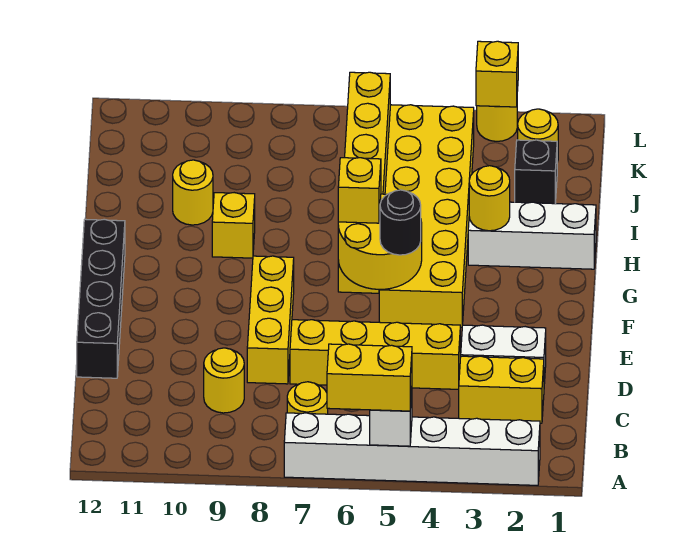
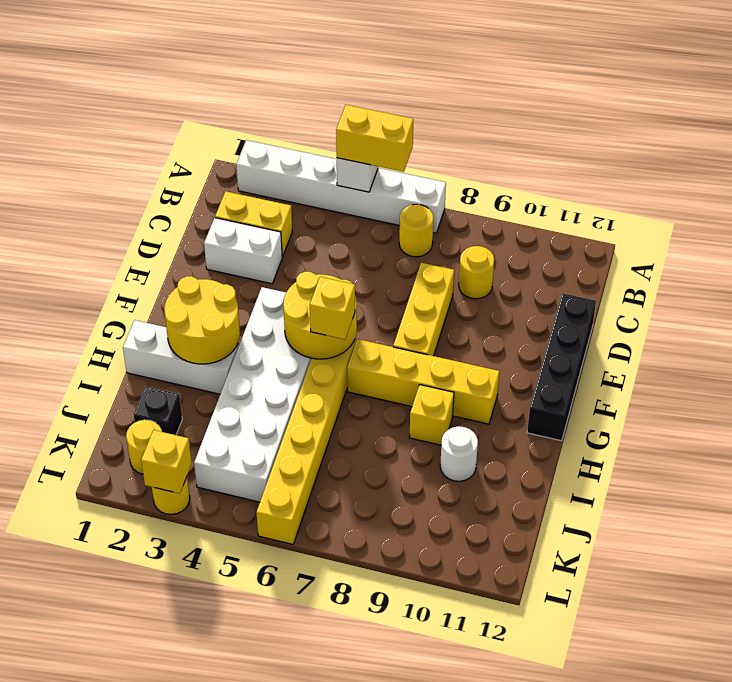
yellow 1x4 brick [290,320,460,389] -> yellow 1x4 brick moved to [347,339,499,424]
yellow 2x6 brick [379,105,474,327] -> white 2x6 brick [194,287,312,502]
black 1x1 round brick [380,190,421,255] -> none
yellow 1x1 round brick [469,166,510,231] -> yellow 2x2 round brick [164,276,240,364]
yellow 1x1 round brick [173,160,213,225] -> white 1x1 round brick [440,426,478,481]

